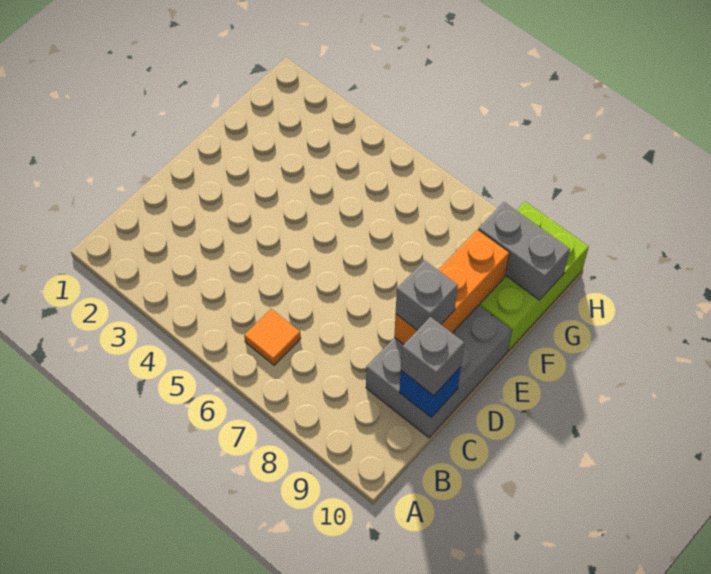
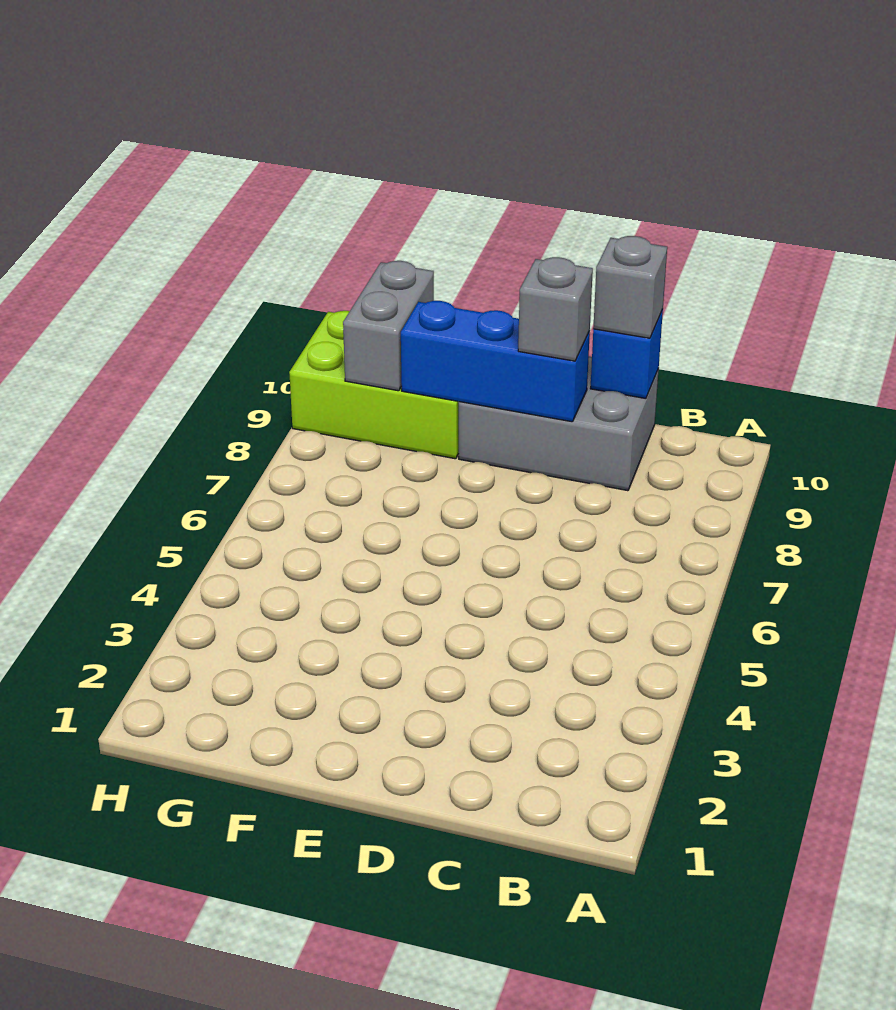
orange 1x1 tile [244,309,301,365] -> none
orange 1x3 brick [394,229,509,344] -> blue 1x3 brick [401,301,590,422]

